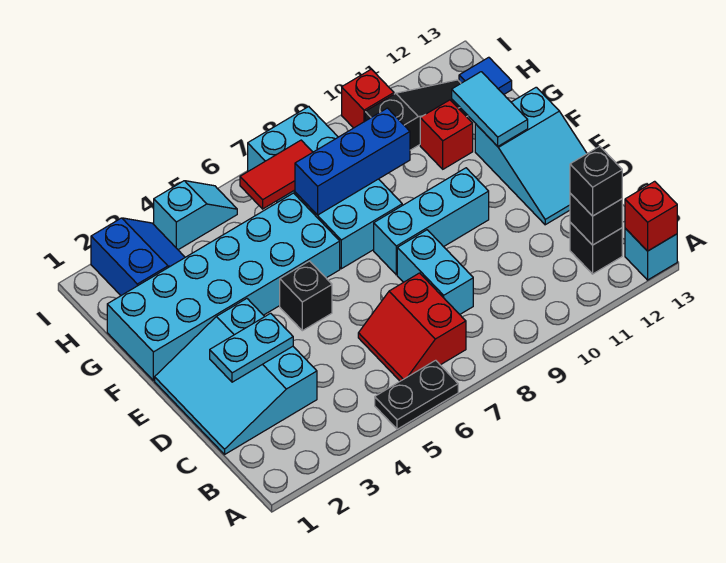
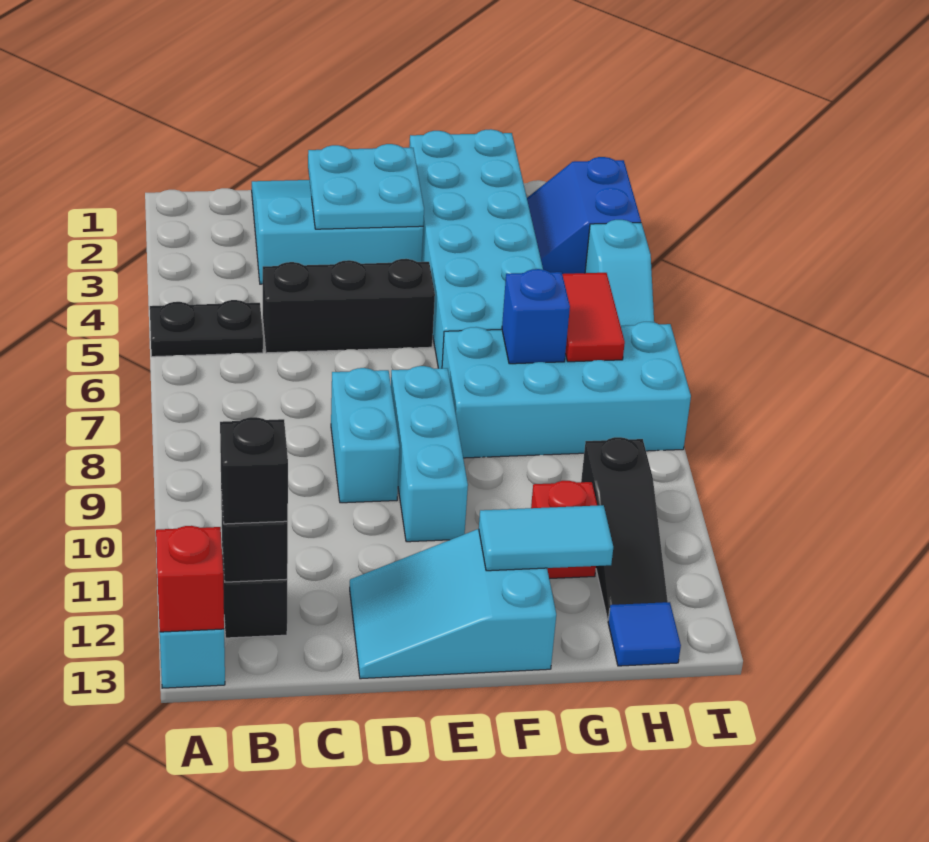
black 1x2 plate [375,360,458,429] -> black 1x2 plate turned to [150,300,263,357]
red 2x2 slope [358,273,466,381] -> none
cyan 1x2 brick [397,230,473,314] -> cyan 1x2 brick turned to [331,368,400,503]
cyan 1x2 plate [210,313,293,382] -> cyan 2x2 plate [308,144,424,229]
black 1x1 brick [280,261,332,331] -> black 1x3 brick [263,259,435,353]
blue 1x3 brick [295,108,410,215] -> blue 1x1 brick [502,269,570,364]
blue 2x2 slope [91,218,185,295] -> blue 2x2 slope turned to [527,157,641,274]
red 1x1 brick [342,69,394,128] -> none

